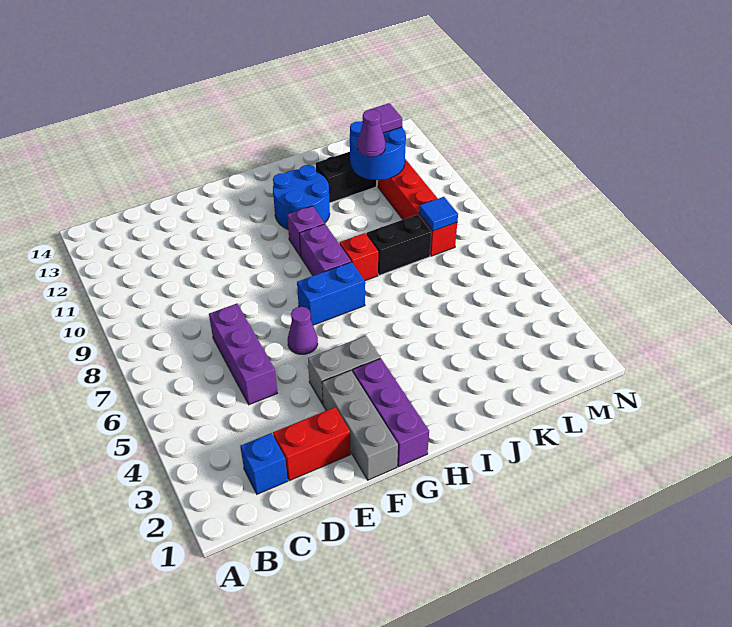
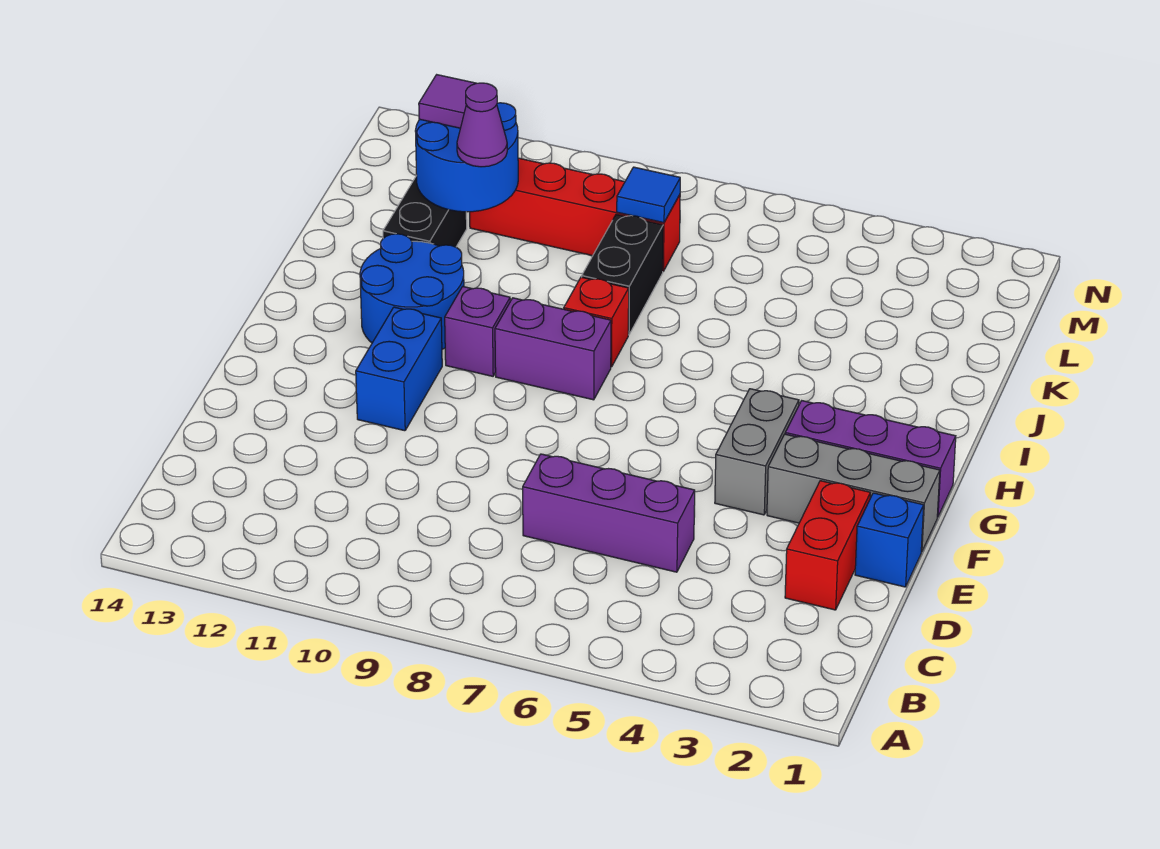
blue 1x1 brick [240,433,288,494] -> blue 1x1 brick moved to [855,493,924,587]
purple 1x1 cone [288,307,318,354] -> none
blue 1x2 brick [297,262,365,325] -> blue 1x2 brick moved to [356,307,442,431]

